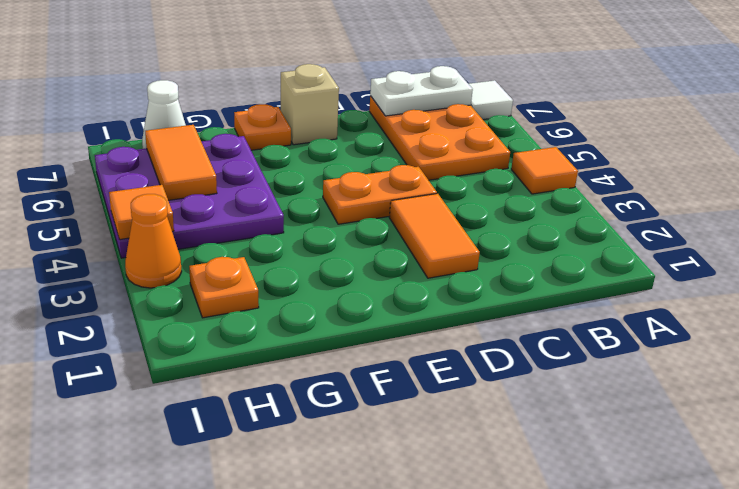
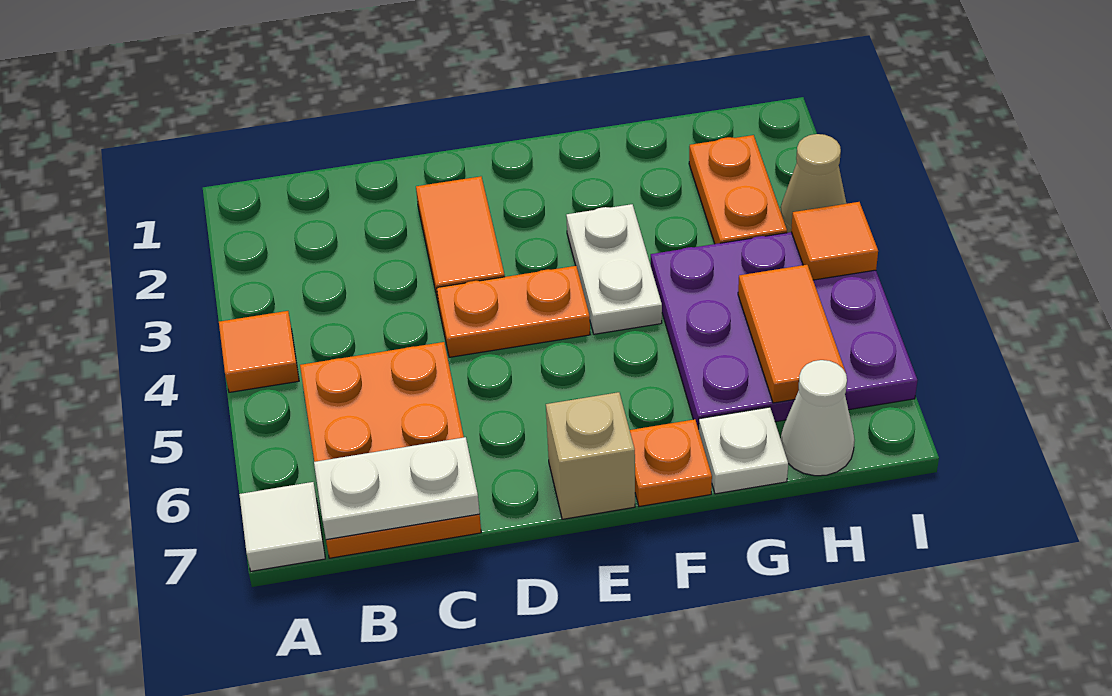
none -> white 1x2 plate [566,204,662,334]
none -> white 1x1 plate [699,407,788,494]
orange 1x1 plate [189,257,259,318] -> orange 1x2 plate [689,135,787,244]
orange 1x1 cone [125,194,182,288] -> tan 1x1 cone [780,134,846,233]

